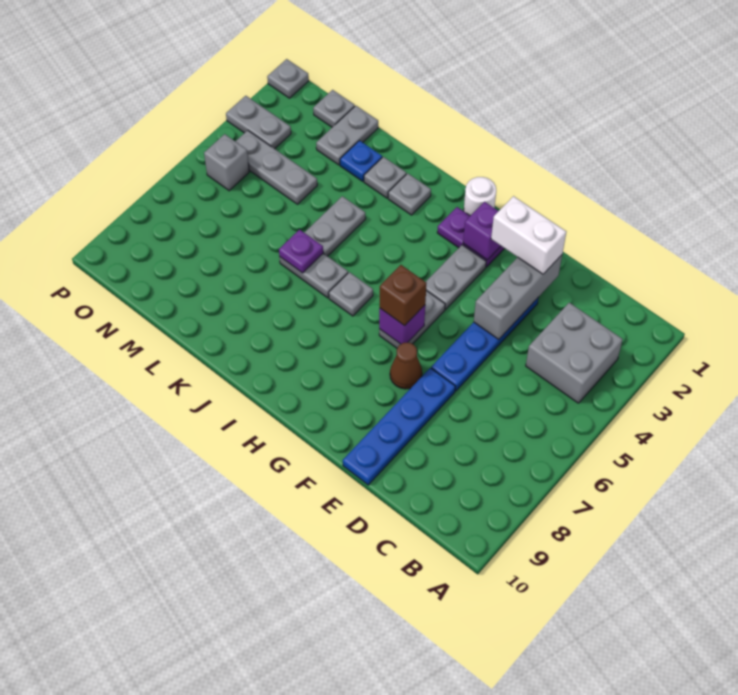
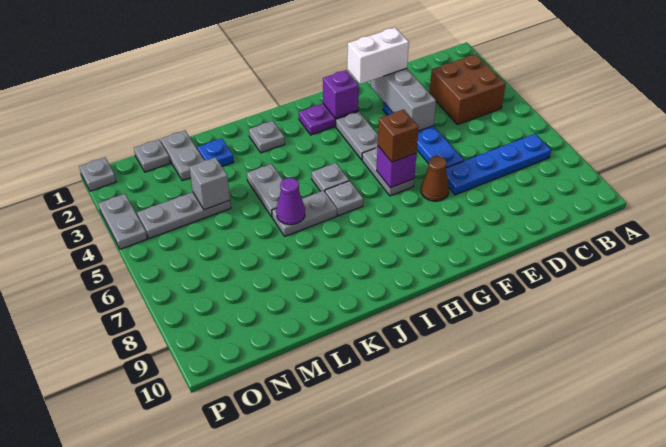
grey 2x2 brick [526,303,623,403] -> brown 2x2 brick [430,54,506,125]
blue 1x4 plate [343,368,455,485] -> blue 1x4 plate turned to [446,134,551,195]
white 1x1 round brick [464,177,496,216] -> none
grey 1x1 plate [364,157,406,198] -> grey 1x1 plate moved to [312,163,349,192]
purple 1x1 plate [279,230,323,273] -> purple 1x1 cone [276,178,305,225]
grey 1x2 plate [226,96,291,149] -> grey 1x2 plate turned to [98,194,147,249]
grey 1x1 brick [204,134,249,191] -> grey 1x1 brick moved to [189,157,230,210]

